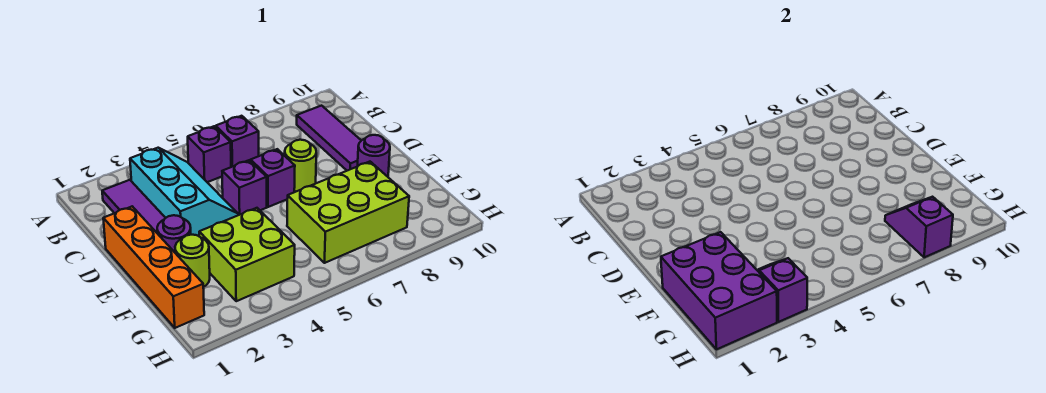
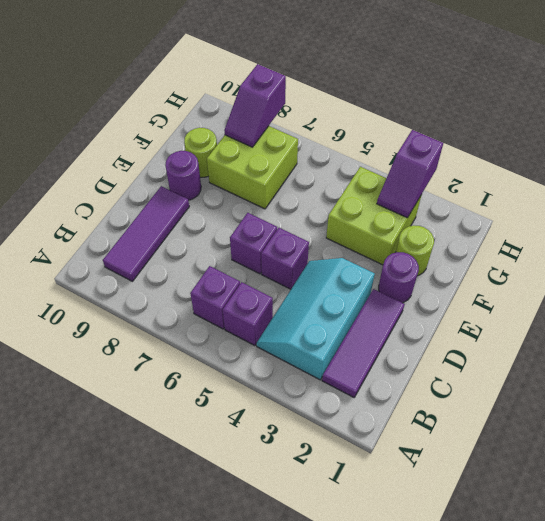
orange 1x4 brick [103,206,204,328] -> none
lime 1x1 round brick [285,140,316,191] -> lime 1x1 round brick moved to [184,128,217,177]
purple 2x3 brick [661,232,777,349] -> none
lime 2x3 brick [287,162,409,263] -> lime 2x2 brick [207,126,298,209]

